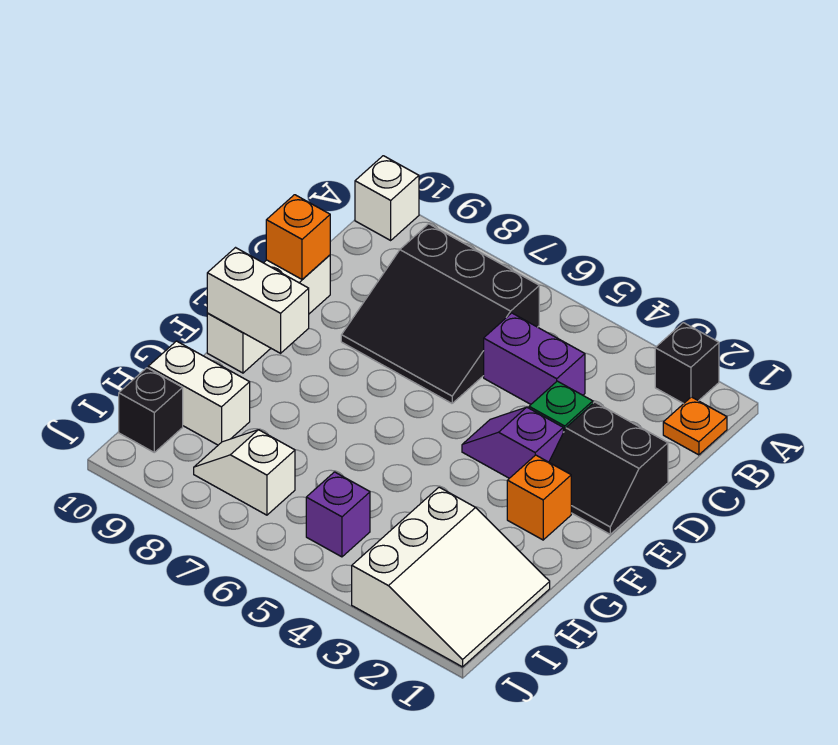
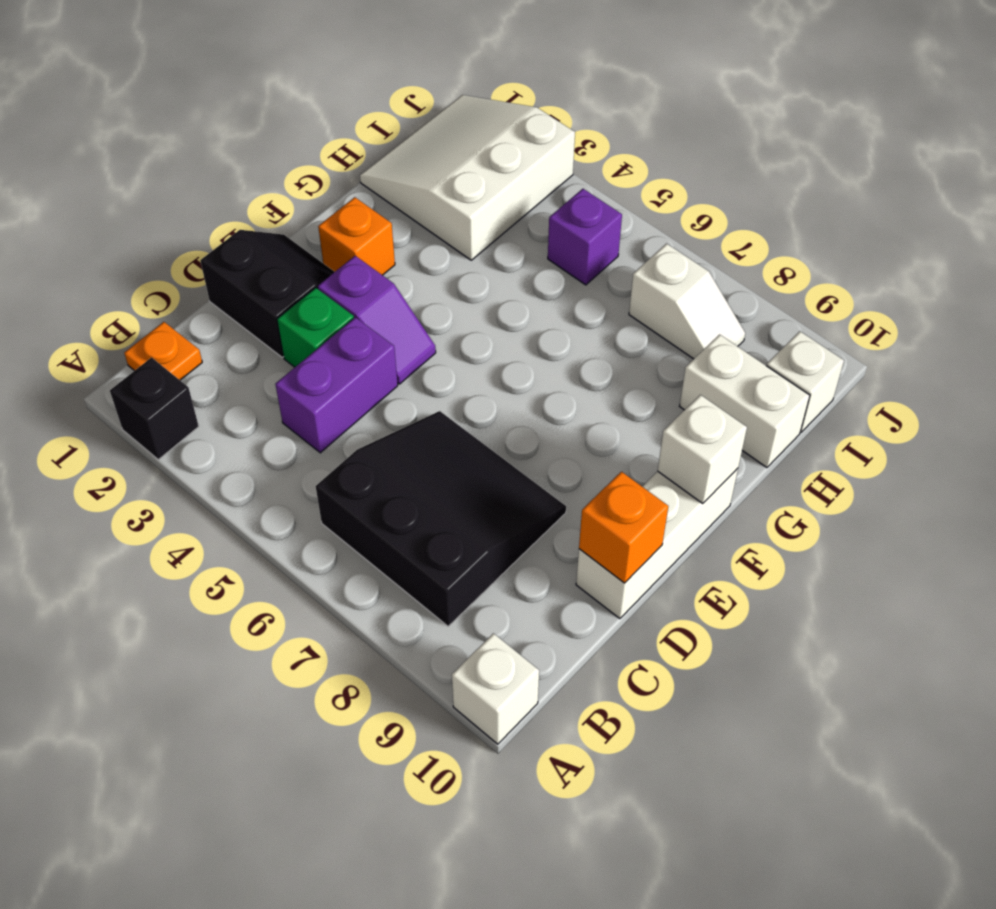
purple 1x2 brick [484,313,585,404] -> purple 1x2 brick turned to [275,317,398,453]
white 1x2 brick [207,248,309,353] -> white 1x1 brick [658,395,747,504]
black 1x1 brick [119,368,183,452] -> white 1x1 brick [767,331,844,432]

